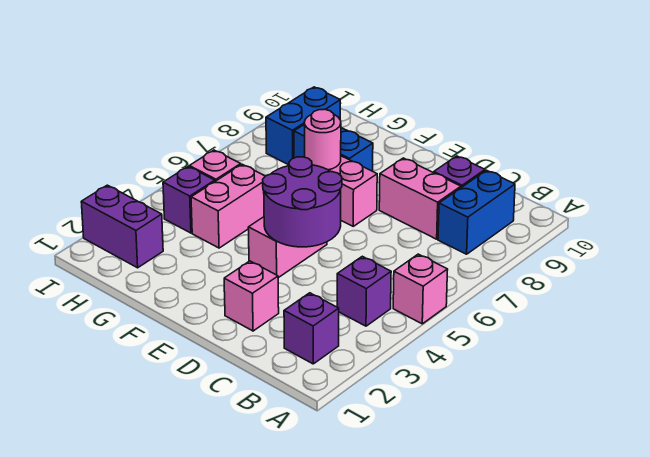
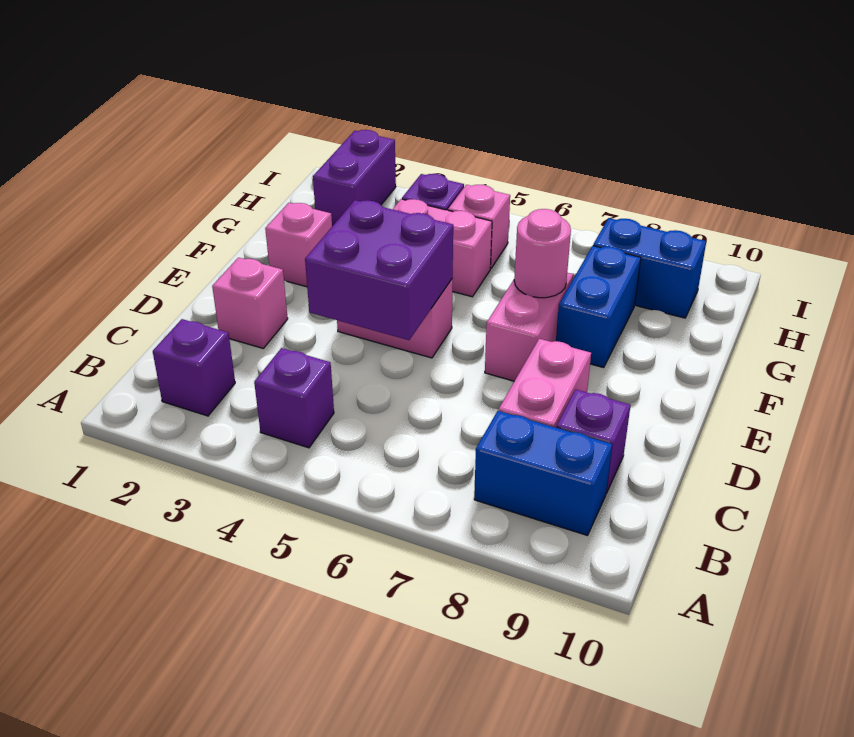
pink 1x1 brick [393,254,448,324] -> pink 1x1 brick moved to [265,203,332,287]
purple 2x2 round brick [263,157,342,247] -> purple 2x2 brick [305,200,453,340]

